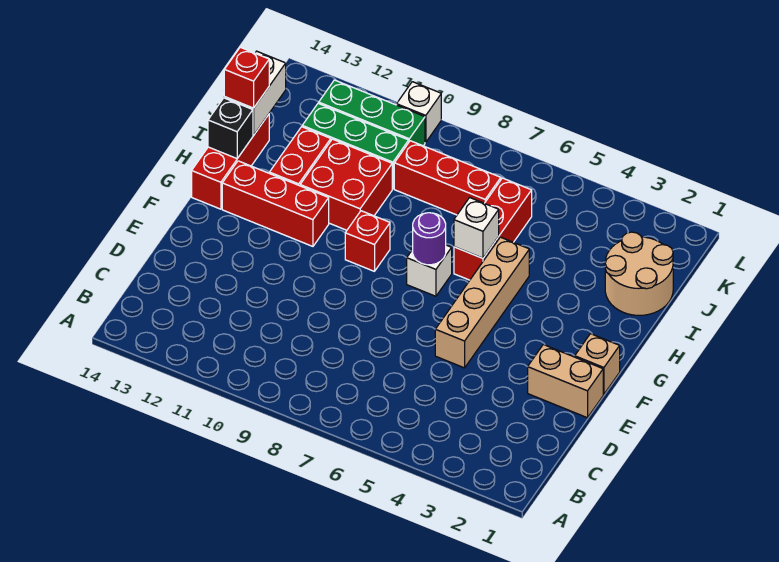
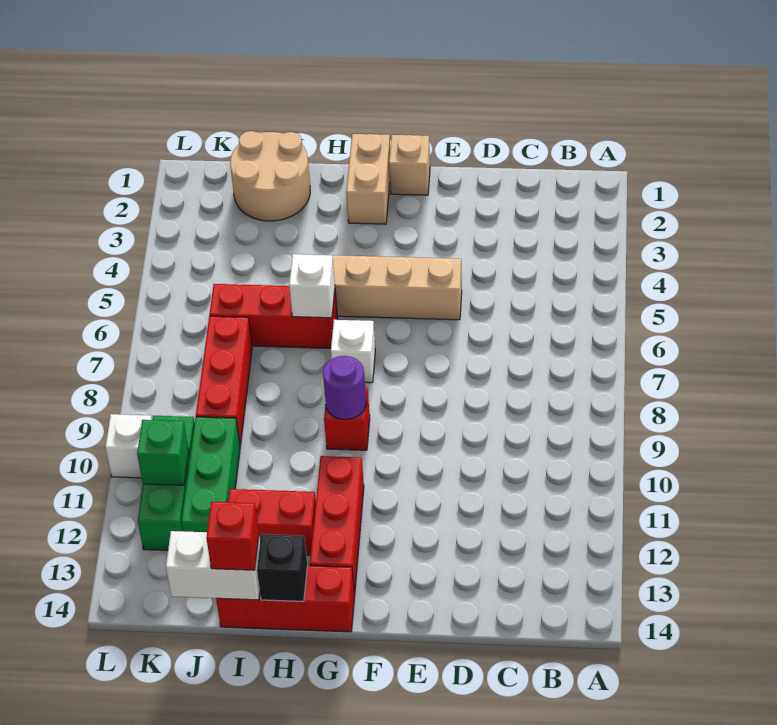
tan 1x2 brick [528,345,603,418] -> tan 1x2 brick moved to [346,134,390,224]
purple 1x1 round brick [413,213,446,265] -> purple 1x1 round brick moved to [323,356,366,420]
red 2x2 brick [300,139,392,230] -> none
none -> green 1x1 brick [137,420,189,485]

